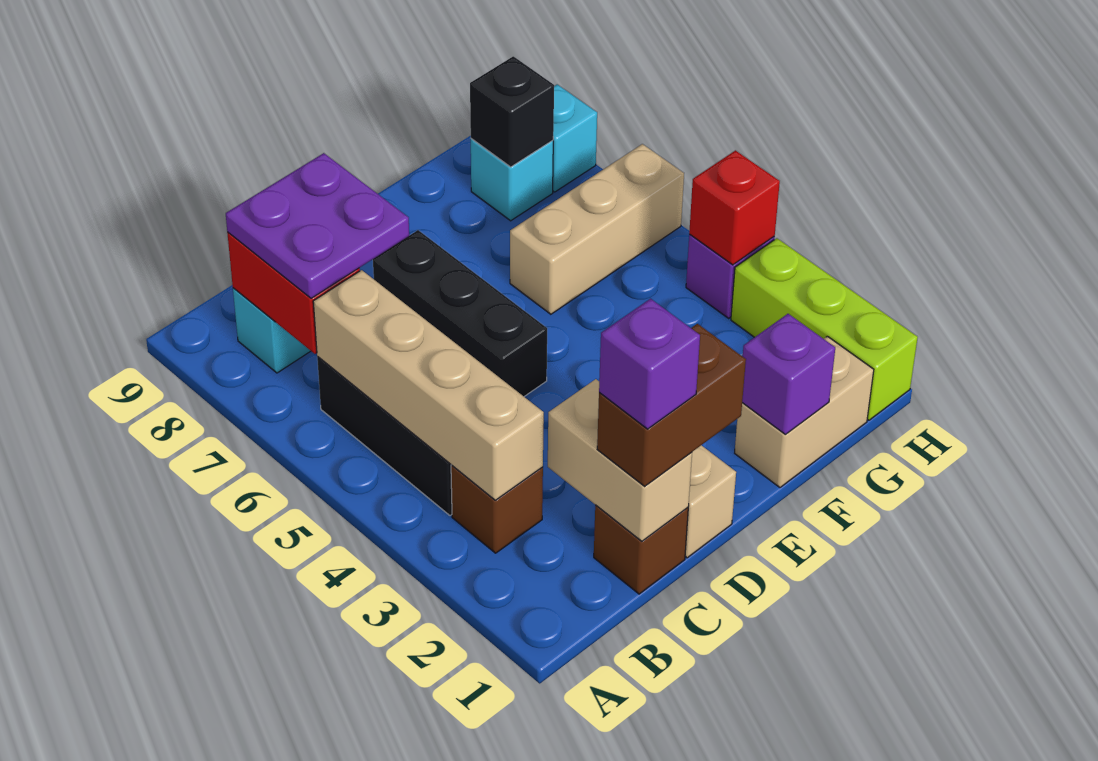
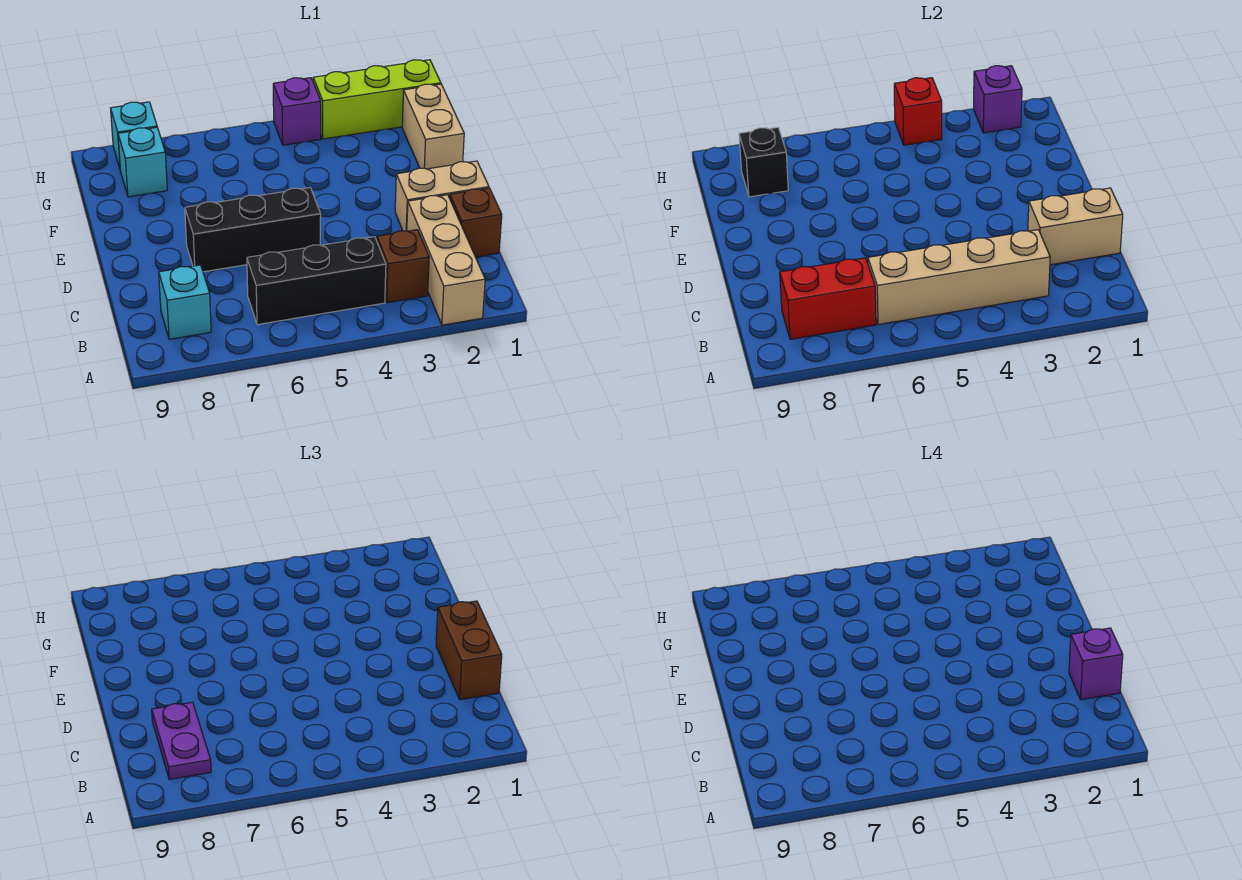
purple 2x2 plate [226,153,409,298] -> purple 1x2 plate [152,702,211,779]
purple 1x1 brick [742,314,835,434] -> purple 1x1 brick moved to [974,66,1022,133]
tan 1x3 brick [510,144,684,314] -> tan 1x3 brick moved to [407,195,485,325]

